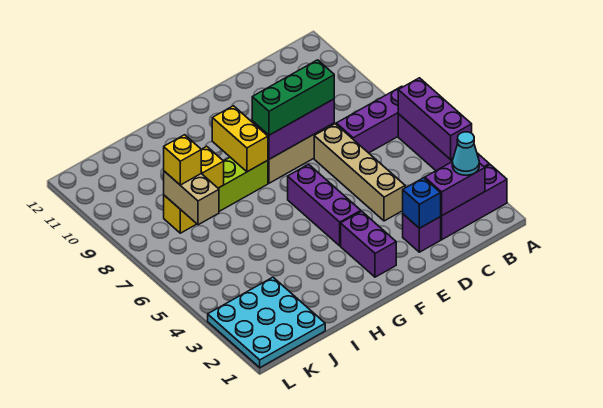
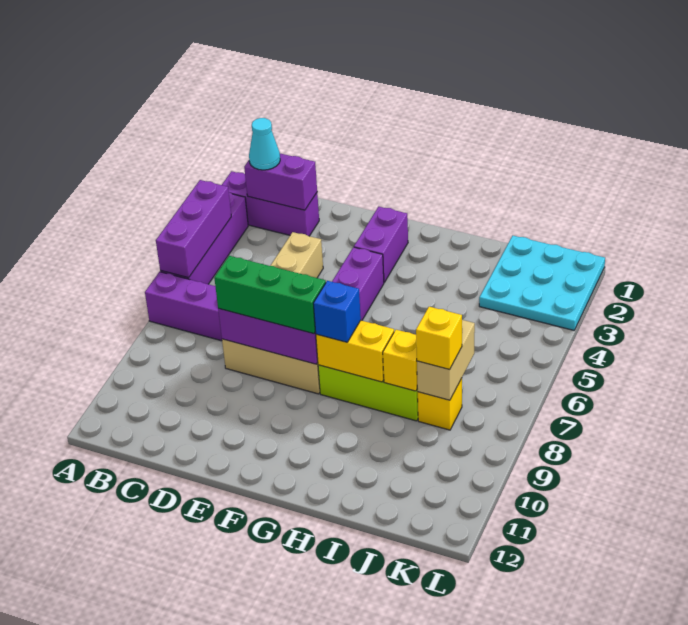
purple 1x1 brick [403,214,441,252] -> none
blue 1x1 brick [403,178,441,228] -> blue 1x1 brick moved to [313,281,361,342]
yellow 1x2 brick [212,106,268,172] -> yellow 1x2 brick turned to [316,320,394,382]

